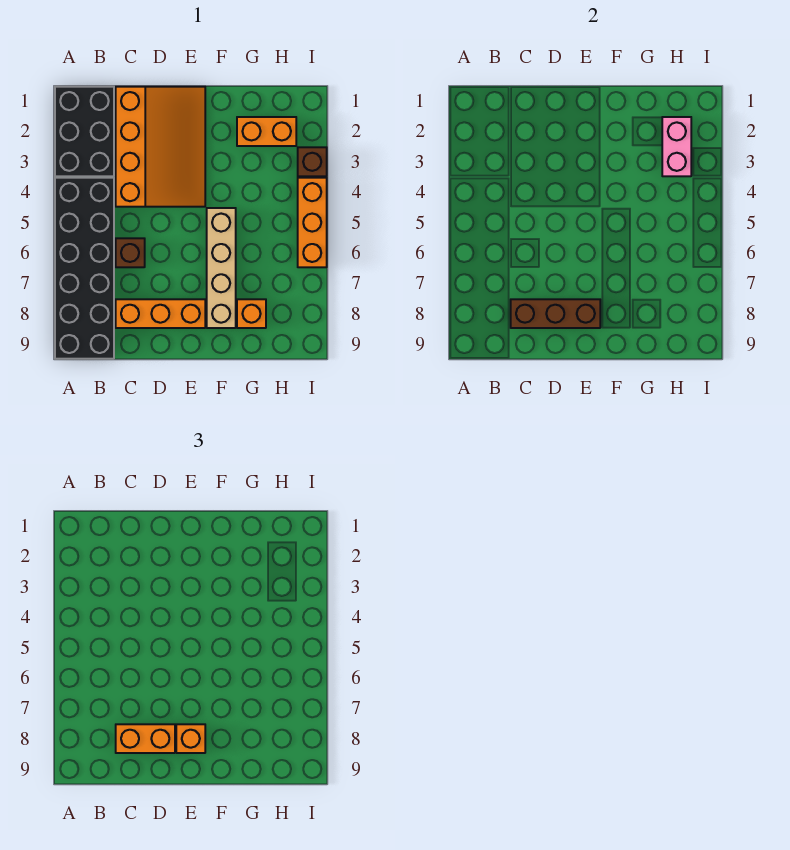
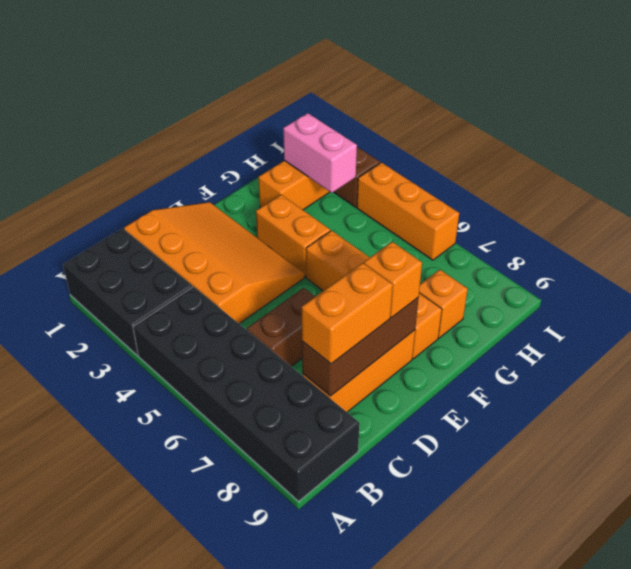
brown 1x1 brick [116,238,145,267] -> brown 1x2 brick [247,288,315,366]
none -> orange 1x2 brick [256,195,330,277]
tan 1x4 brick [207,208,236,328] -> orange 1x4 brick [306,231,442,359]

